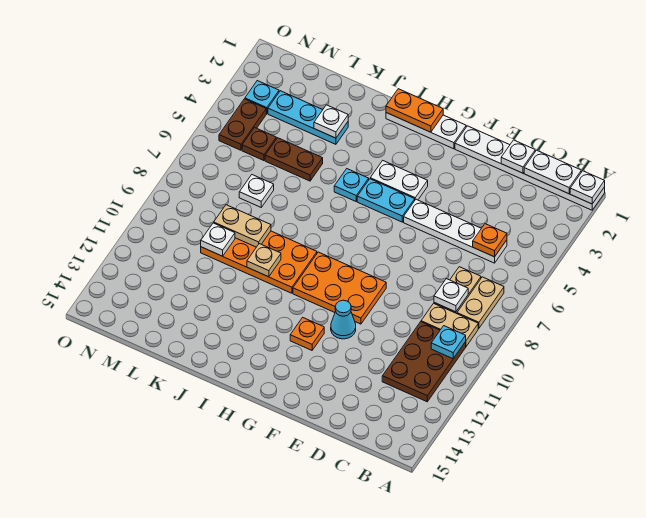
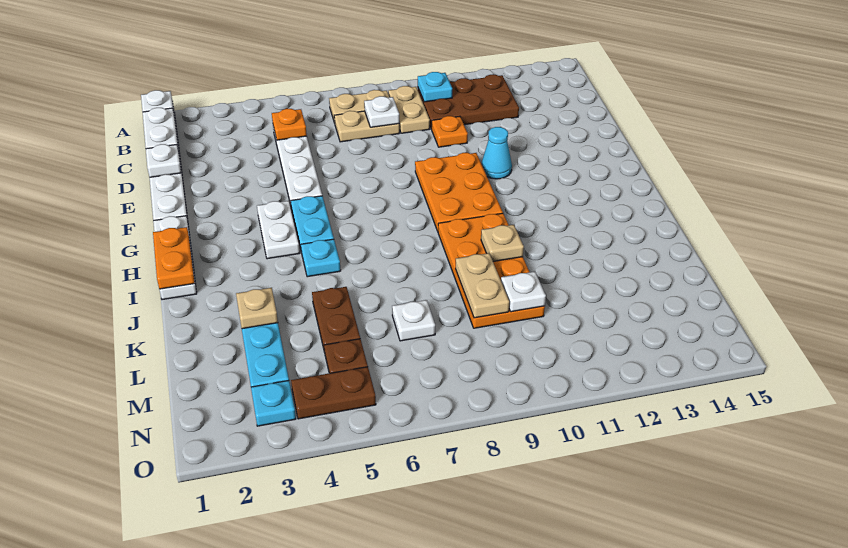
orange 1x1 plate [290,317,324,350] -> orange 1x1 plate moved to [432,116,468,147]
white 1x1 plate [314,105,348,138] -> tan 1x1 plate [236,288,278,329]

